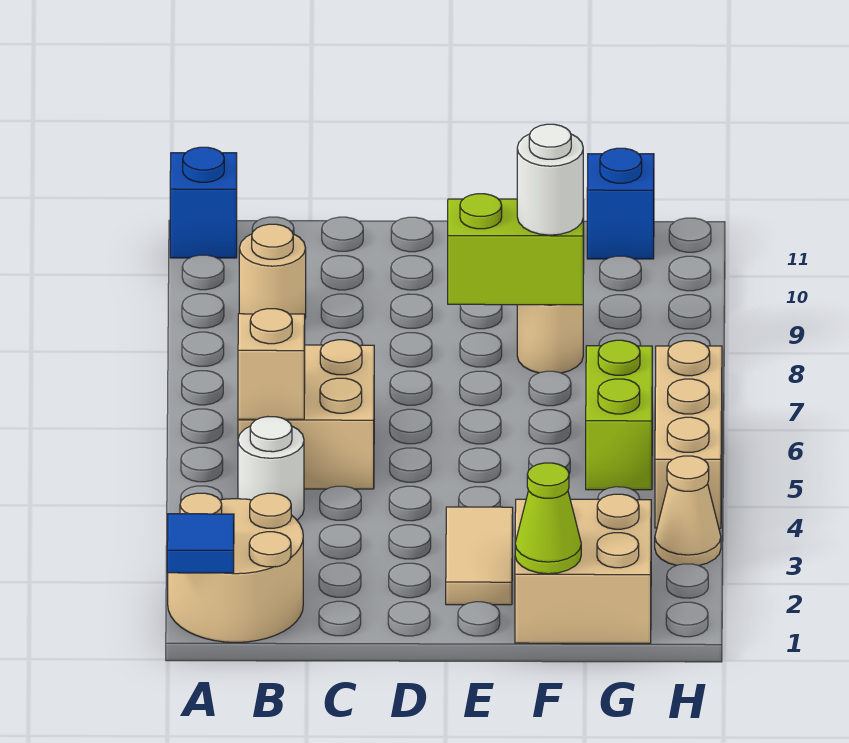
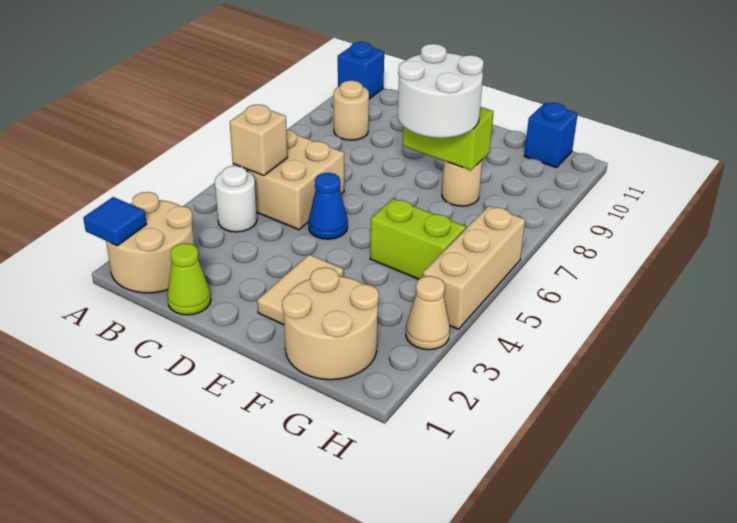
none -> blue 1x1 cone [308,173,348,239]
tan 2x2 brick [515,494,651,643] -> tan 2x2 round brick [282,267,379,380]
lime 1x1 cone [515,463,581,574] -> lime 1x1 cone moved to [167,243,211,315]
white 1x1 round brick [517,124,583,235] -> white 2x2 round brick [398,44,484,138]
lime 1x2 brick [586,340,652,490] -> lime 1x2 brick turned to [370,199,466,279]

